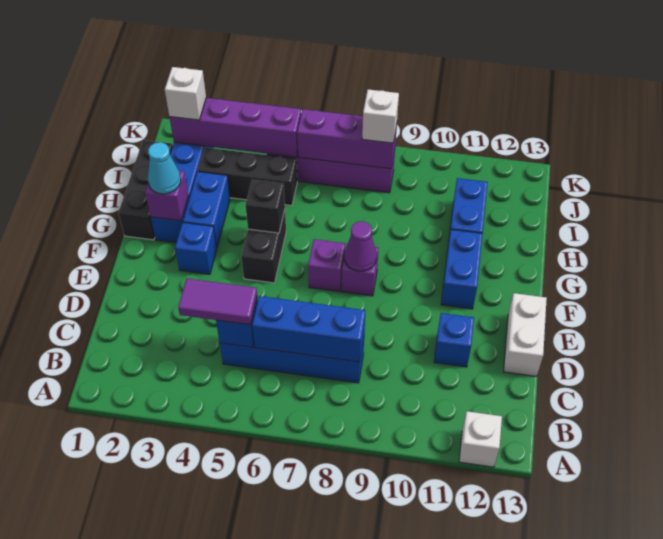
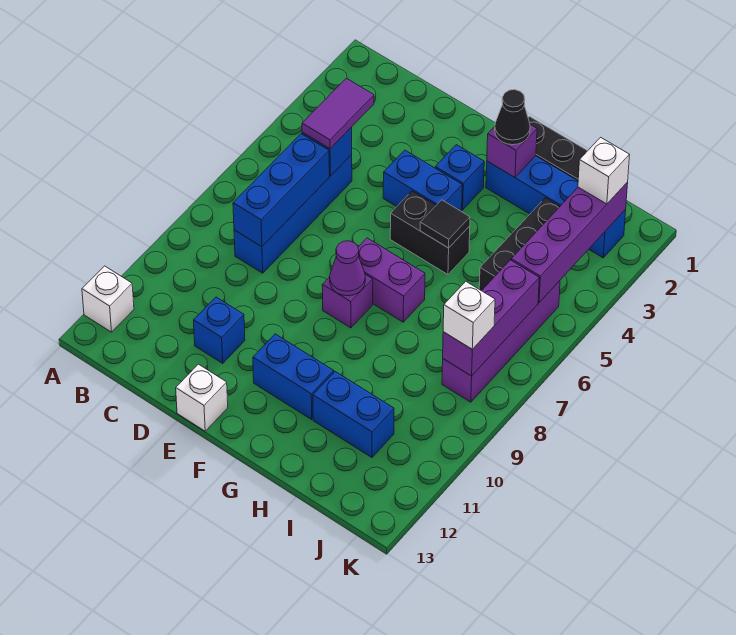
white 1x2 brick [504,293,547,376] -> white 1x1 brick [176,364,228,431]
purple 1x1 brick [308,239,345,292] -> purple 1x2 brick [358,238,425,322]
cyan 1x1 cone [148,142,181,194] -> black 1x1 cone [495,90,530,145]
blue 1x2 brick [183,172,230,247] -> blue 1x2 brick moved to [383,150,462,211]
black 1x1 brick [246,180,285,233] -> black 1x1 tile [420,200,470,248]

